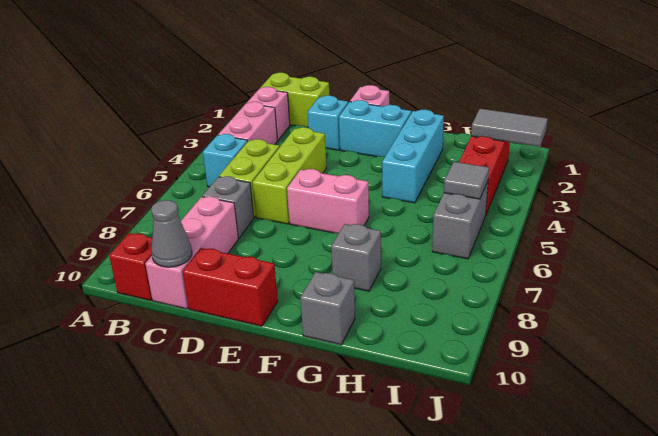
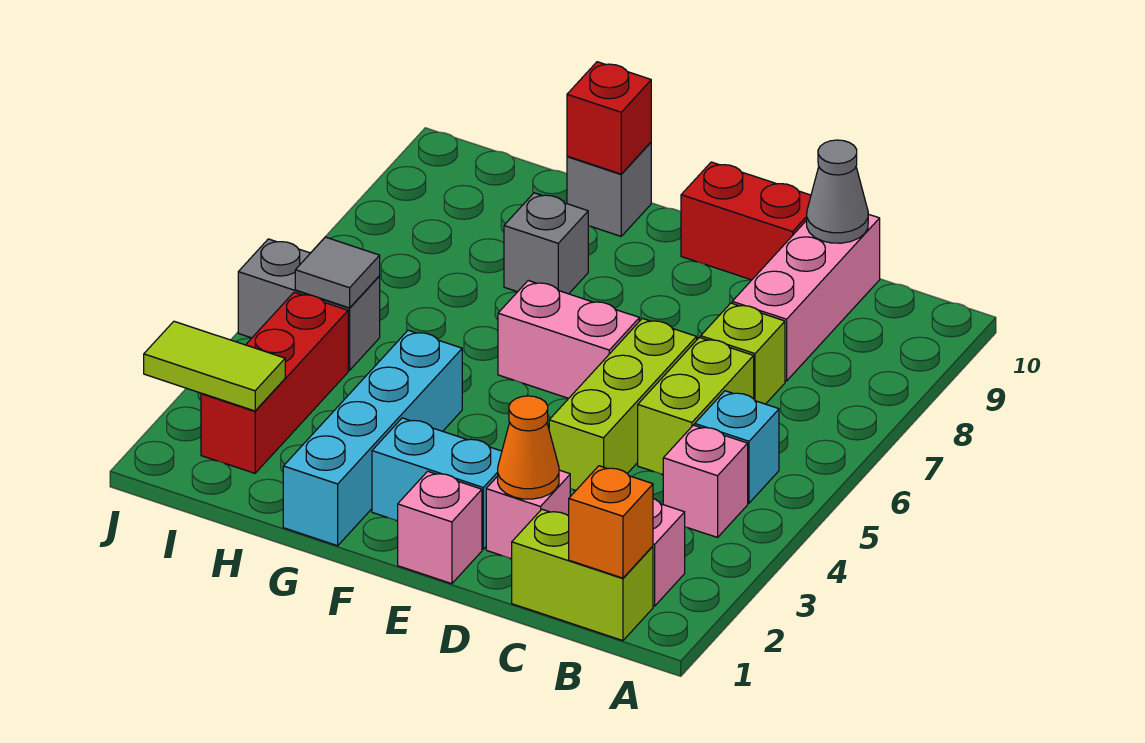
none -> orange 1x1 brick [569,466,653,578]
pink 1x2 brick [218,102,278,145] -> pink 1x1 brick [663,425,748,537]
red 1x1 brick [109,233,152,301] -> red 1x1 brick moved to [567,62,651,174]
grey 1x1 brick [202,176,254,238] -> lime 1x1 brick [701,303,785,404]
cyan 1x1 brick [308,96,348,150] -> pink 1x1 brick [486,470,570,559]
none -> orange 1x1 cone [498,396,559,499]
cyan 1x3 brick [382,110,444,203] -> cyan 1x4 brick [283,330,462,546]
grey 1x2 tile [471,109,548,147] -> lime 1x2 tile [144,321,285,411]
grey 1x2 brick [432,181,488,259] -> grey 1x2 brick turned to [238,239,380,370]

